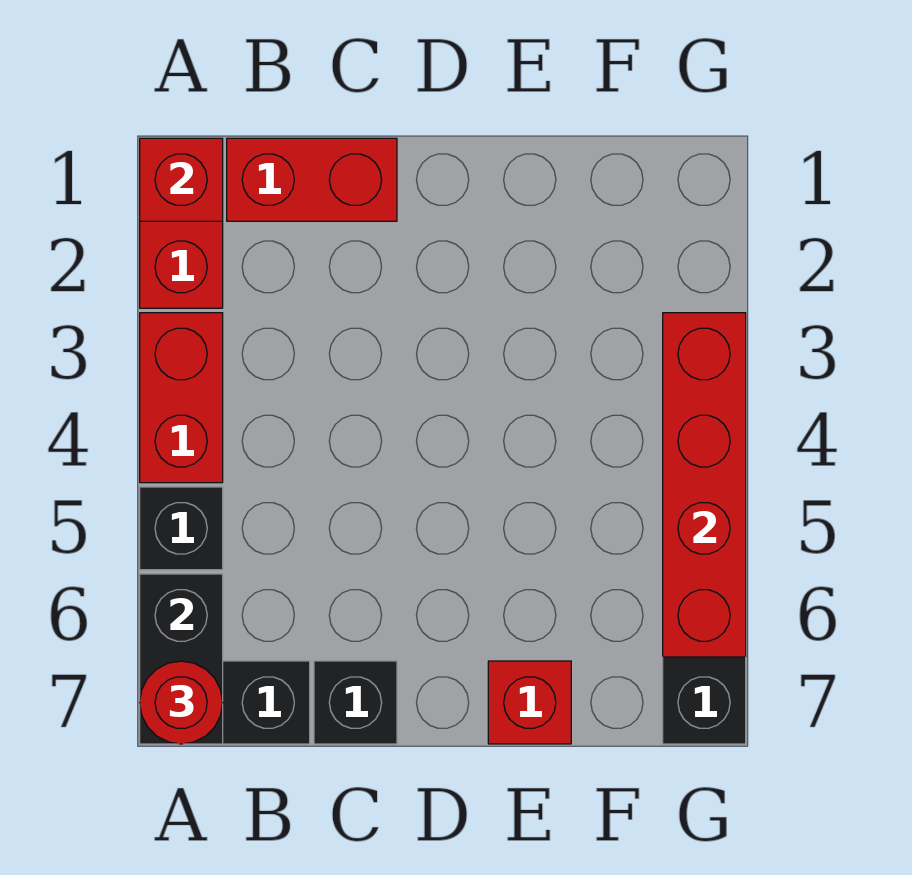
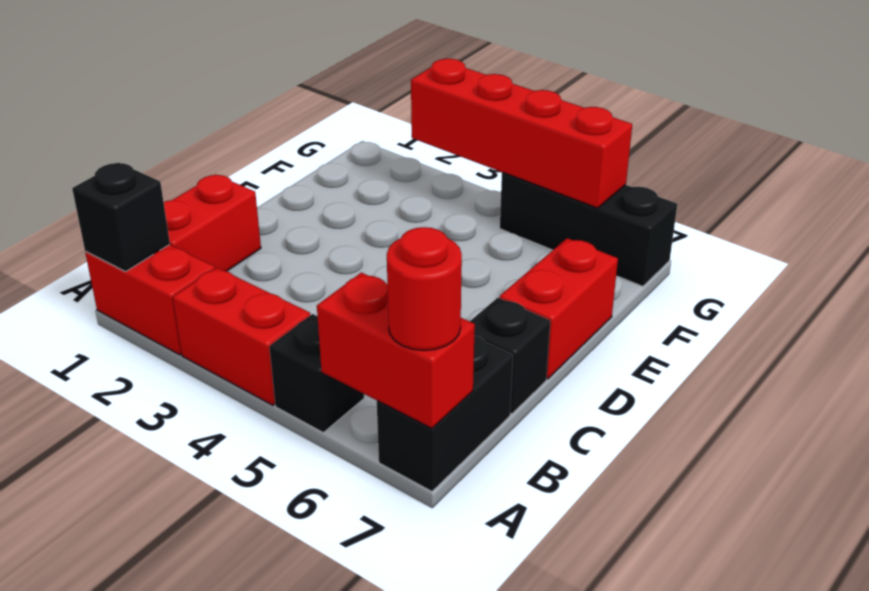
red 1x1 brick [140,138,223,221] -> black 1x1 brick [72,163,170,272]
black 1x2 brick [140,574,223,744] -> red 1x2 brick [317,273,475,428]
red 1x1 brick [488,661,571,744] -> red 1x2 brick [499,238,618,379]

